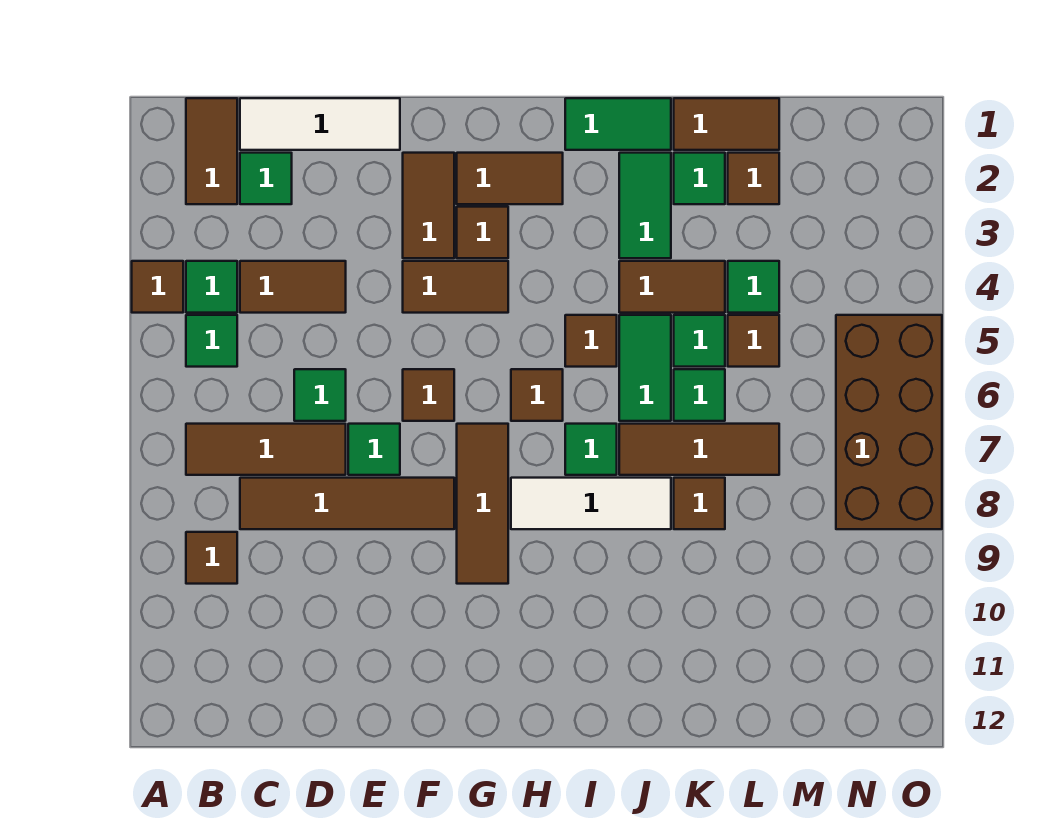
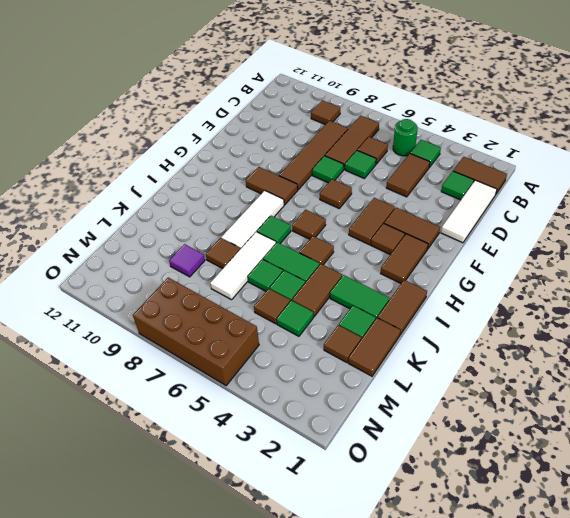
brown 1x1 tile [132,261,183,313] -> brown 1x1 tile moved to [357,137,388,164]
green 1x1 tile [186,315,237,367] -> green 1x1 round brick [393,119,418,156]
brown 1x3 tile [457,424,508,584] -> brown 1x2 tile [246,167,298,205]
green 1x2 tile [565,98,671,150] -> brown 1x2 tile [378,280,427,335]
brown 1x3 tile [619,424,779,475] -> white 1x3 tile [210,232,276,300]
none -> purple 1x1 tile [169,244,205,277]

